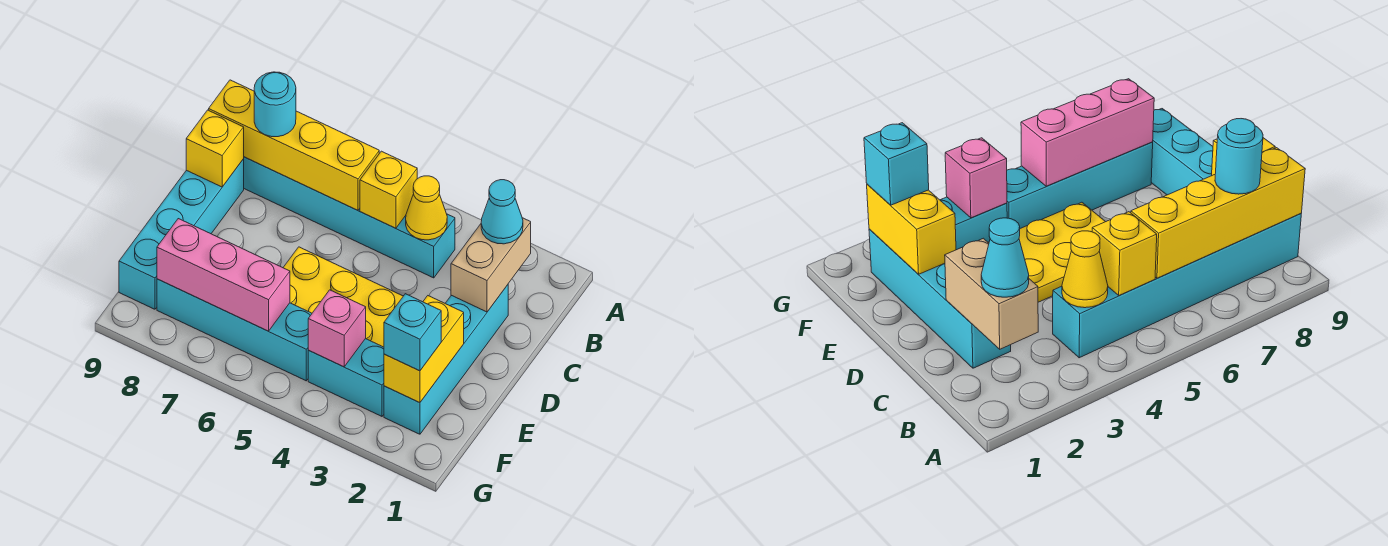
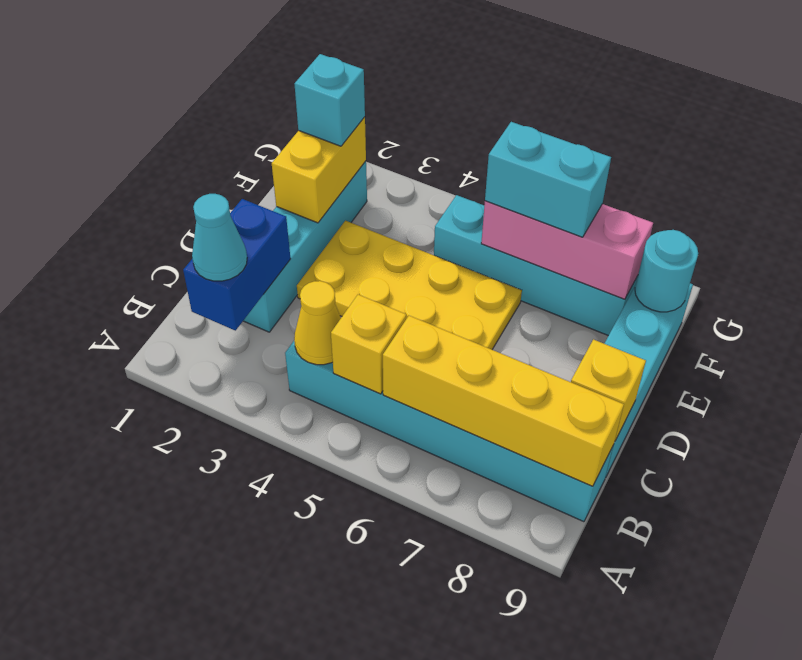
tan 1x2 brick [451,218,531,312] -> blue 1x2 brick [183,199,290,330]
cyan 1x1 round brick [254,72,296,137] -> cyan 1x1 round brick moved to [635,230,698,312]
cyan 1x2 brick [308,339,384,416] -> cyan 1x2 brick moved to [485,122,611,237]
pink 1x1 brick [308,290,366,367] -> none

